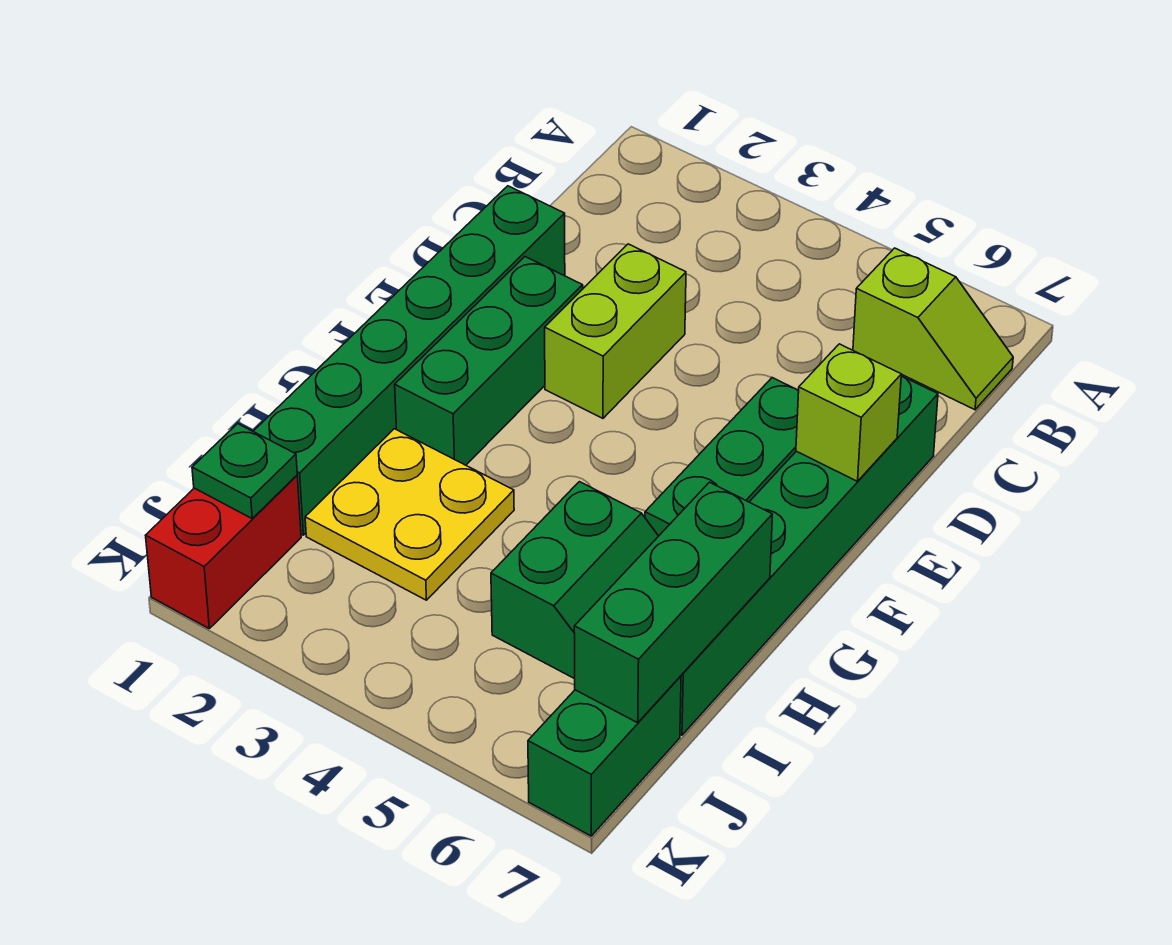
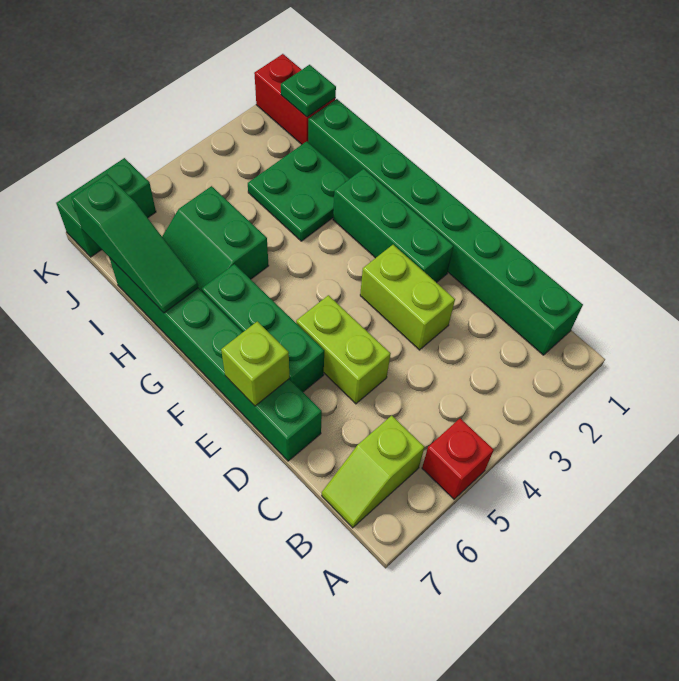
none -> red 1x1 brick [422,418,494,499]
green 1x6 brick [253,186,565,535] -> green 1x8 brick [308,99,583,355]
none -> lime 1x2 brick [296,295,391,404]
yellow 2x2 plate [305,429,514,600] -> green 2x2 plate [248,141,350,241]
green 1x3 brick [574,482,772,723] -> green 1x3 slope [72,174,198,313]
green 1x2 brick [528,676,681,836] -> green 1x2 brick turned to [56,158,156,257]

